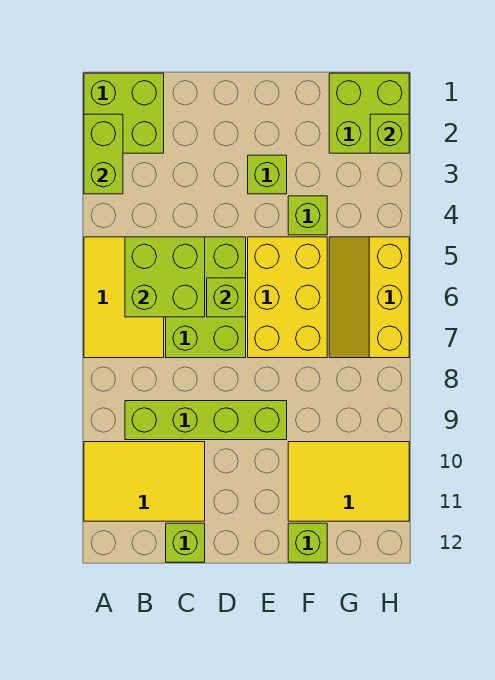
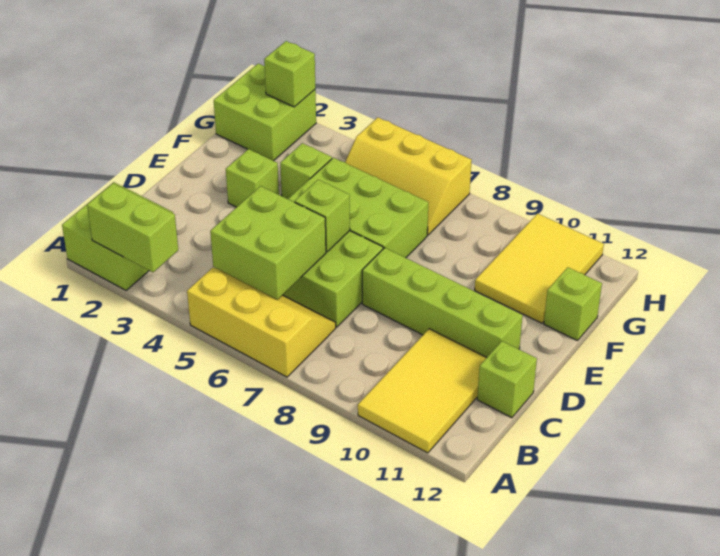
yellow 2x3 tile [84,237,164,358] -> yellow 2x3 slope [187,268,336,377]
lime 1x4 brick [125,401,287,440] -> lime 1x4 brick turned to [362,248,523,357]
yellow 2x3 brick [248,237,327,358] -> lime 2x3 brick [288,158,428,258]

